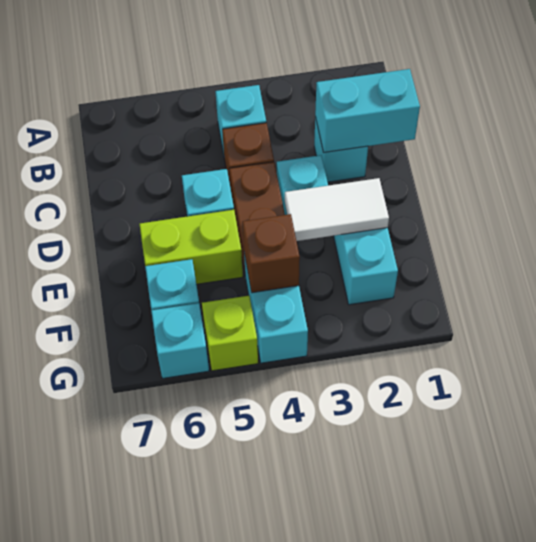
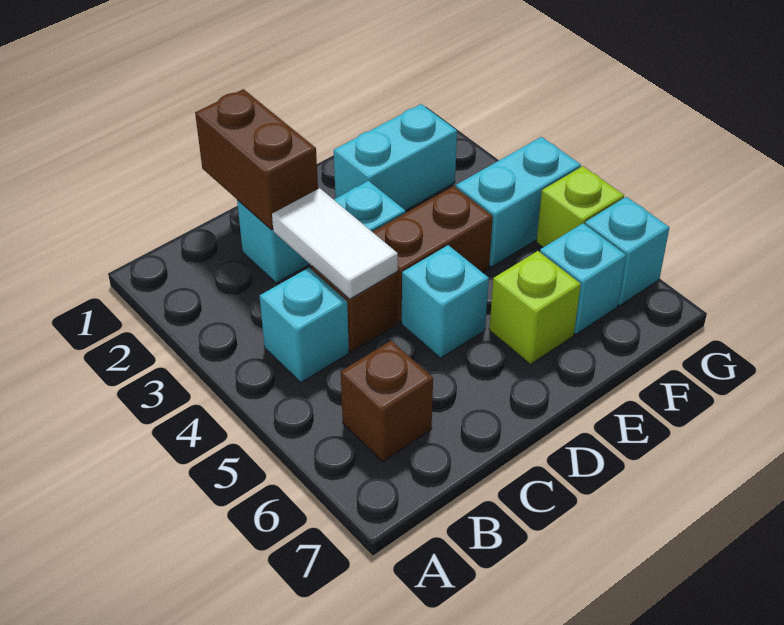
cyan 1x2 brick [315,69,420,153] -> brown 1x2 brick [195,89,318,230]
white 1x2 tile [285,178,389,241] -> white 1x2 tile moved to [272,188,398,299]
lime 1x2 brick [139,210,243,284] -> lime 1x1 brick [489,251,581,364]
brown 1x1 brick [242,214,300,293] -> brown 1x1 brick moved to [341,341,433,461]

